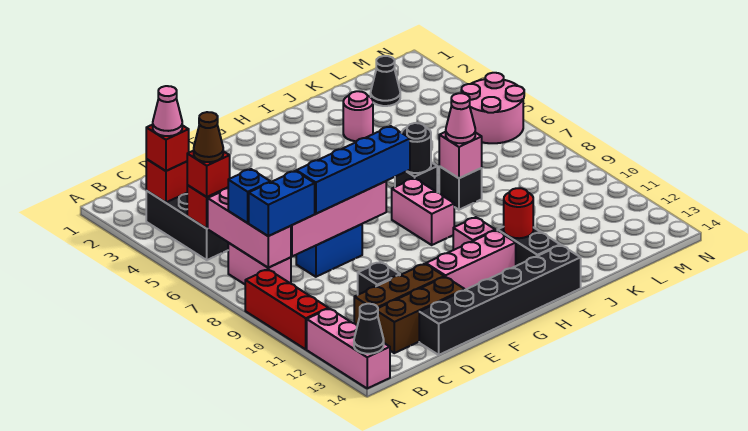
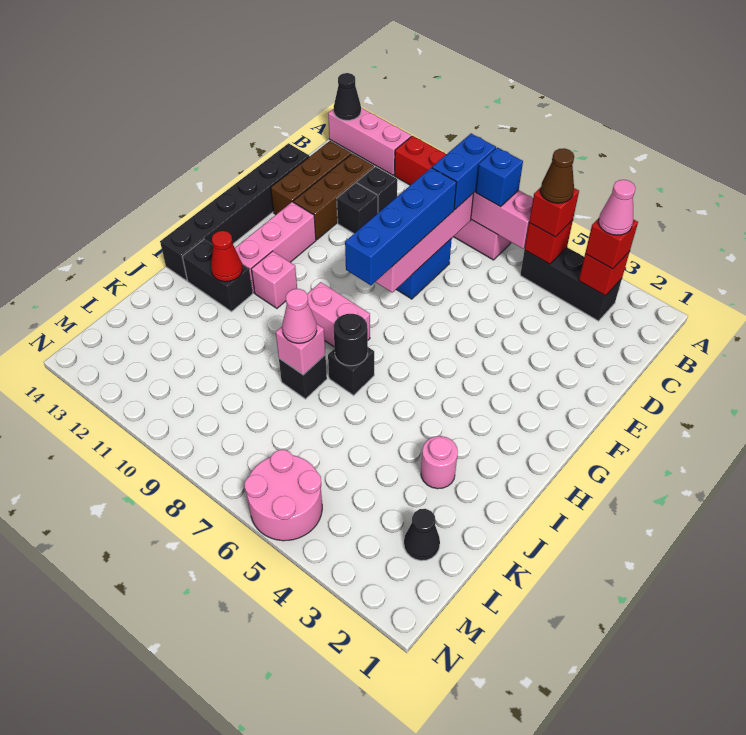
none -> black 1x1 brick [357,167,397,213]
red 1x1 round brick [504,188,533,238] -> red 1x1 cone [211,231,243,282]

